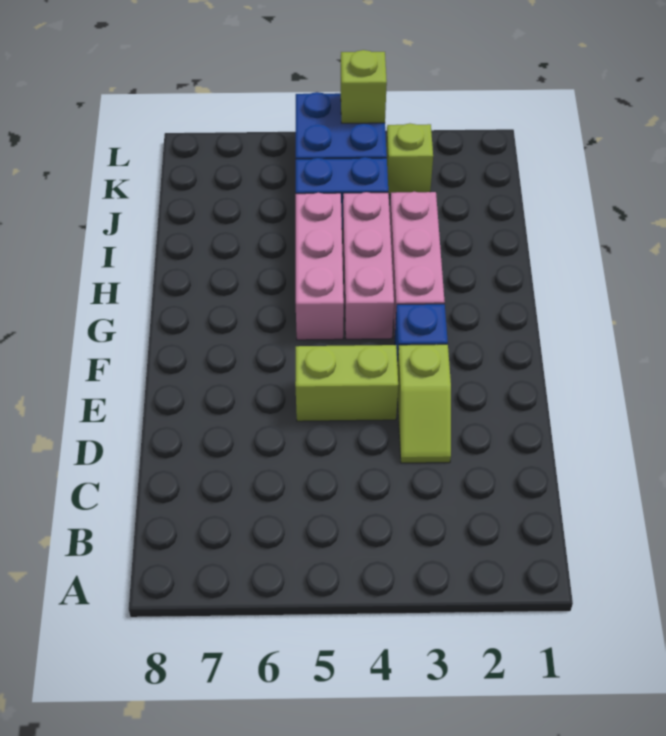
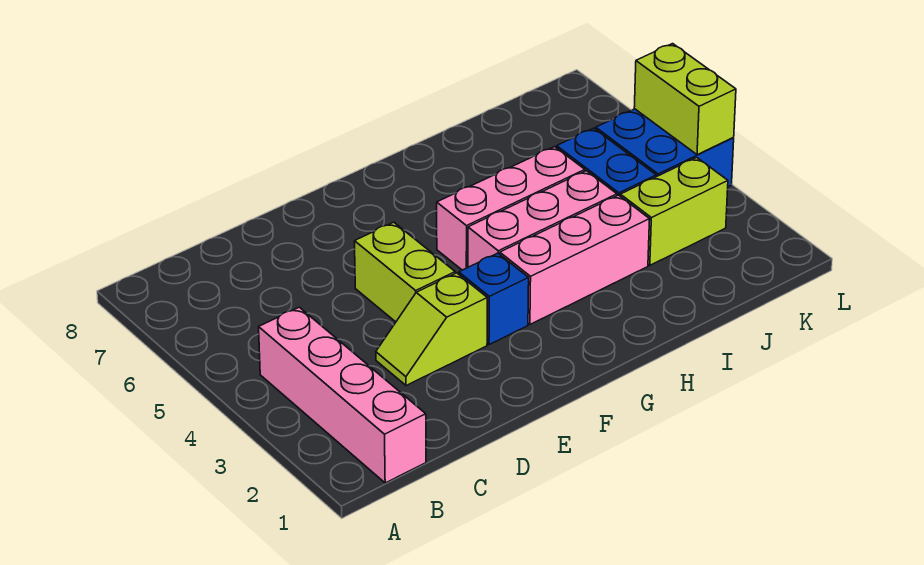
none -> pink 1x4 brick [259,307,426,483]
lime 1x1 brick [386,123,433,194] -> lime 1x2 brick [620,158,728,265]
lime 1x1 brick [341,50,387,123] -> lime 1x2 brick [634,44,736,155]

